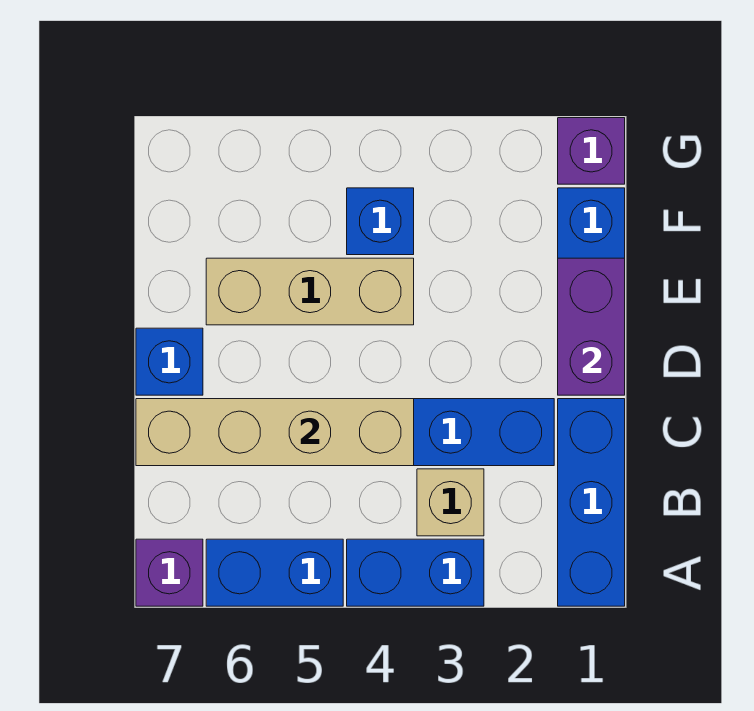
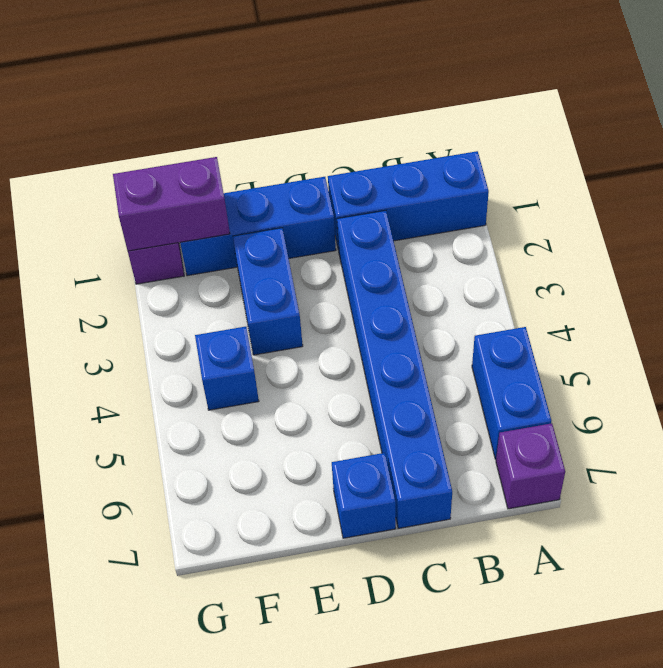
blue 1x2 brick [347,539,484,606] -> blue 1x2 brick moved to [233,228,303,355]
tan 1x1 brick [417,469,484,536] -> none
tan 1x4 brick [136,399,414,466] -> none
purple 1x2 brick [558,258,625,395] -> purple 1x2 brick moved to [113,157,230,251]
tan 1x3 brick [206,258,414,325] -> none

